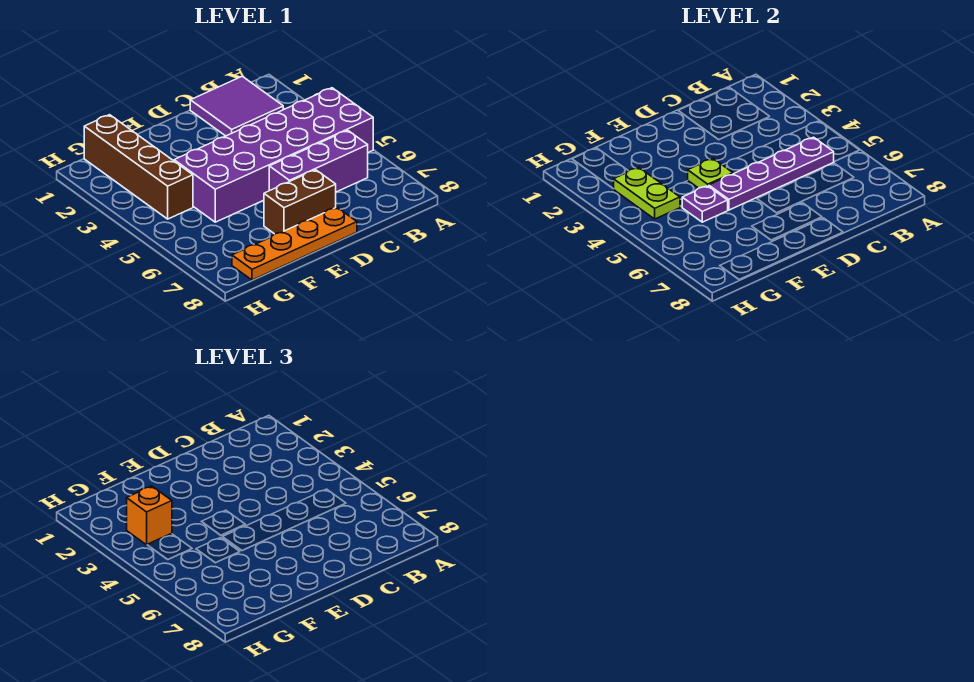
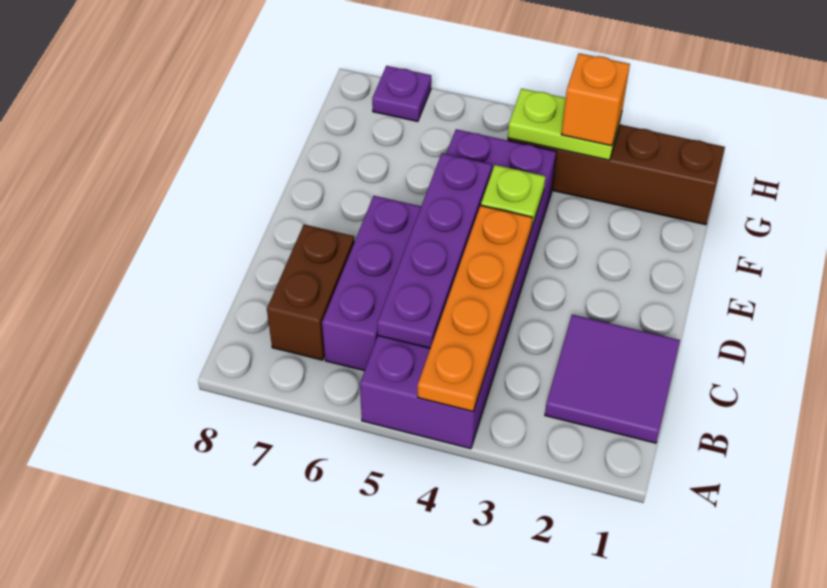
brown 1x2 brick [264,170,336,234] -> brown 1x2 brick moved to [267,224,355,360]
orange 1x4 plate [232,207,357,280] -> orange 1x4 plate moved to [418,206,532,411]
purple 1x1 plate [682,186,728,222] -> purple 1x1 plate moved to [372,66,431,122]

